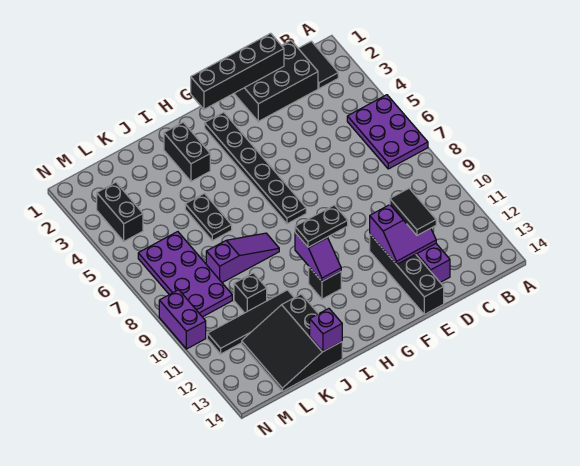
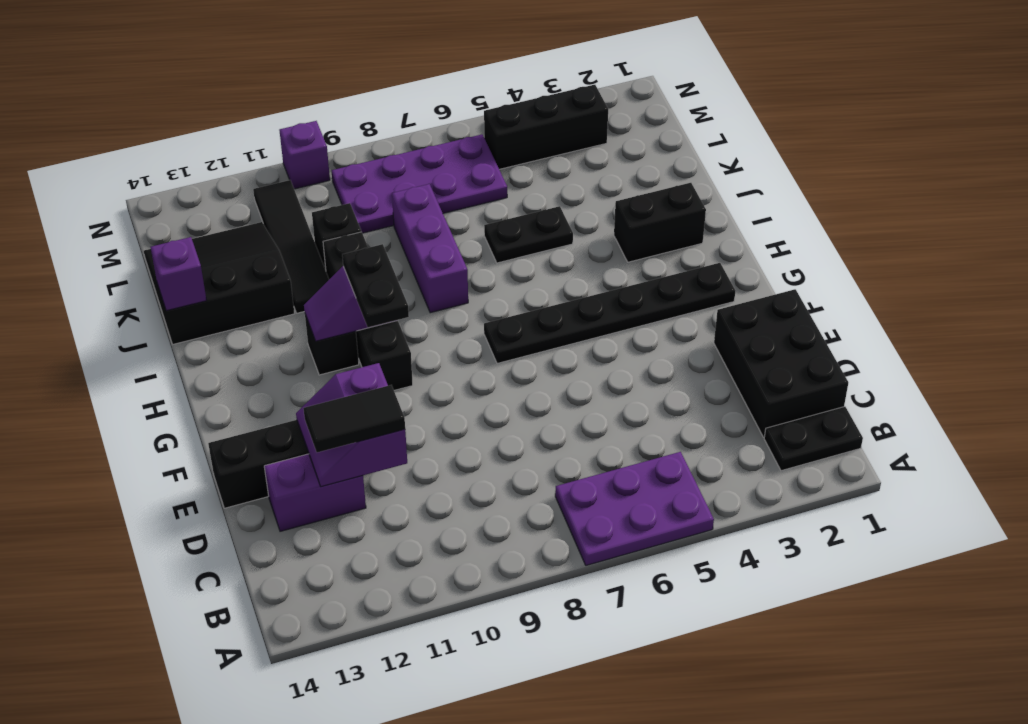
black 1x2 tile [298,41,338,89] -> black 1x2 plate [764,407,863,471]
black 1x4 brick [191,33,284,109] -> black 1x4 brick moved to [323,232,413,390]
purple 1x3 slope [206,233,279,283] -> purple 1x3 brick [392,184,468,313]
black 1x2 brick [97,182,143,241] -> black 1x3 brick [484,85,608,169]
purple 1x2 brick [159,290,206,349] -> purple 1x1 brick [280,121,330,189]

